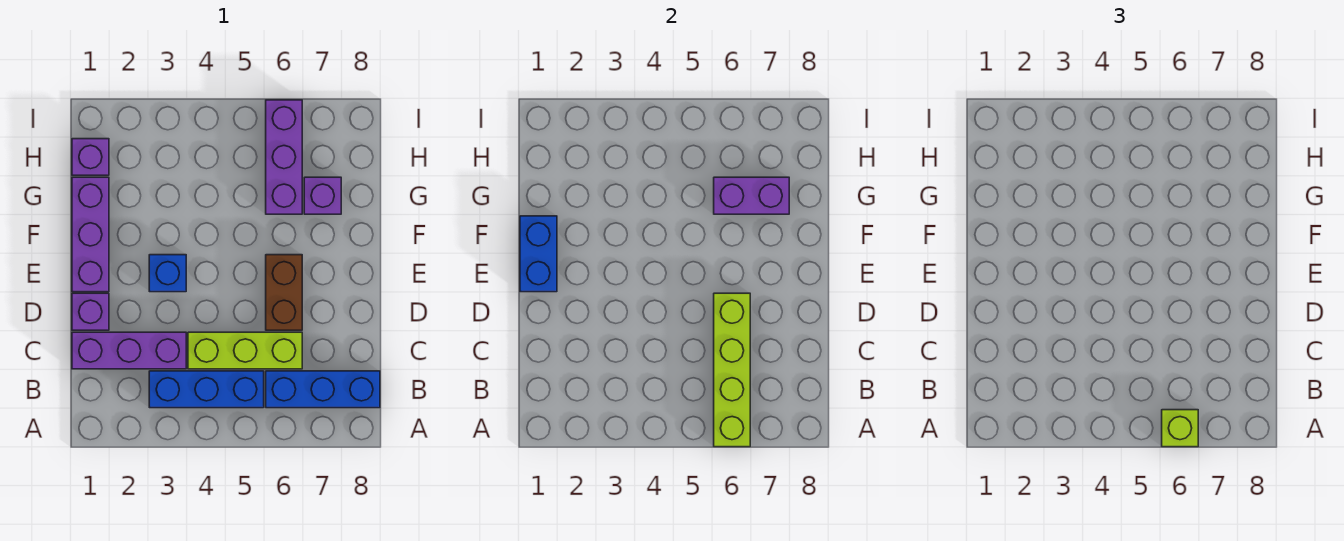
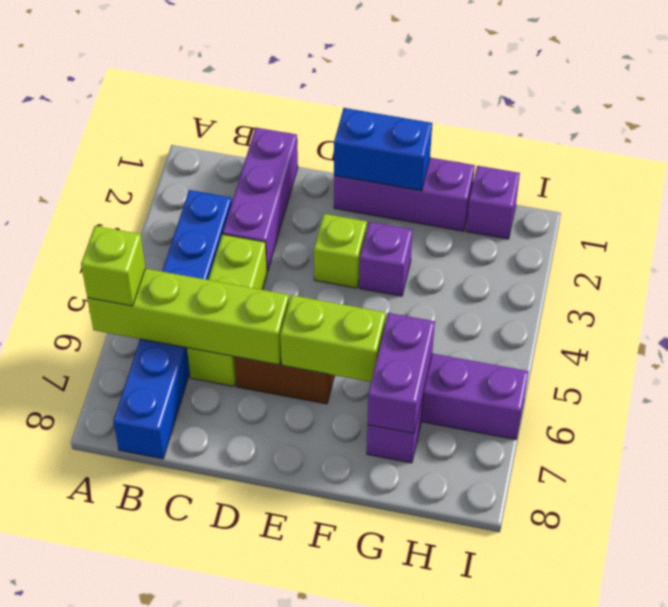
purple 1x1 brick [72,293,109,330] -> purple 1x1 brick moved to [359,222,413,296]
blue 1x1 brick [149,255,186,292] -> lime 1x1 brick [314,214,367,288]
none -> lime 1x2 brick [280,295,386,382]

